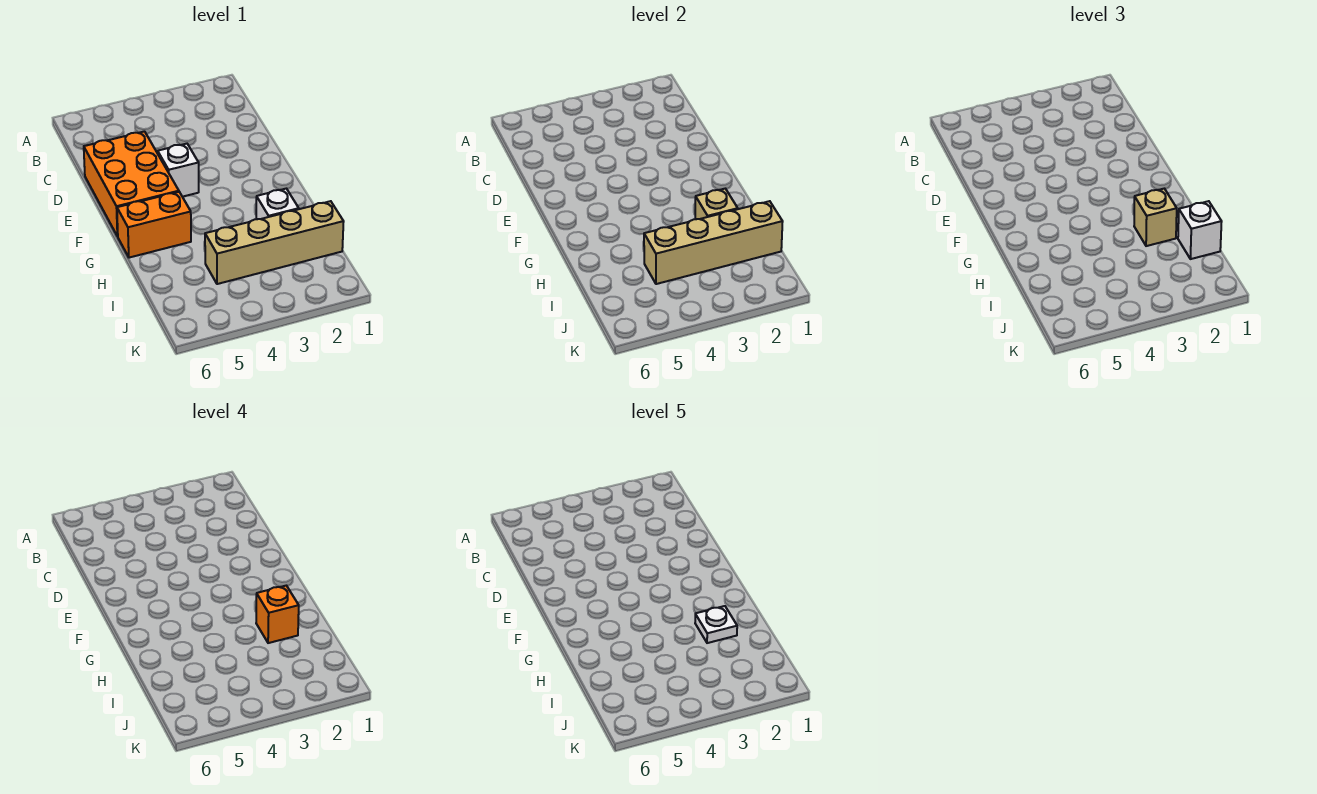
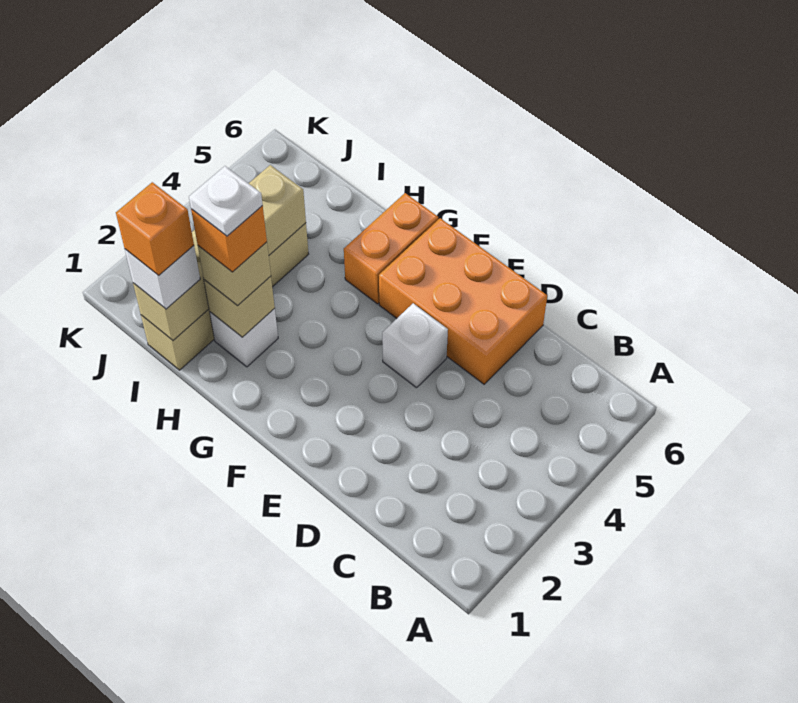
none -> orange 1x1 brick [116,182,194,275]

